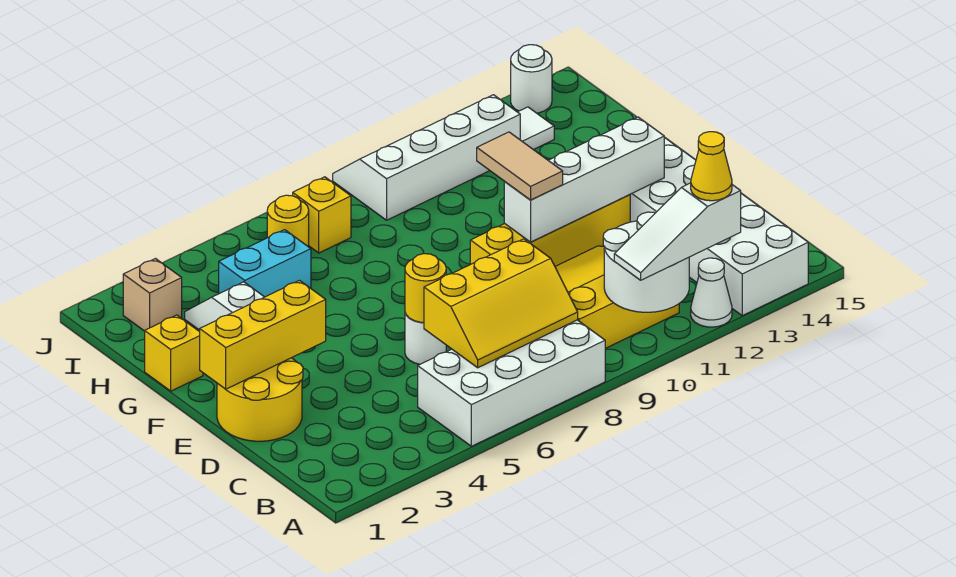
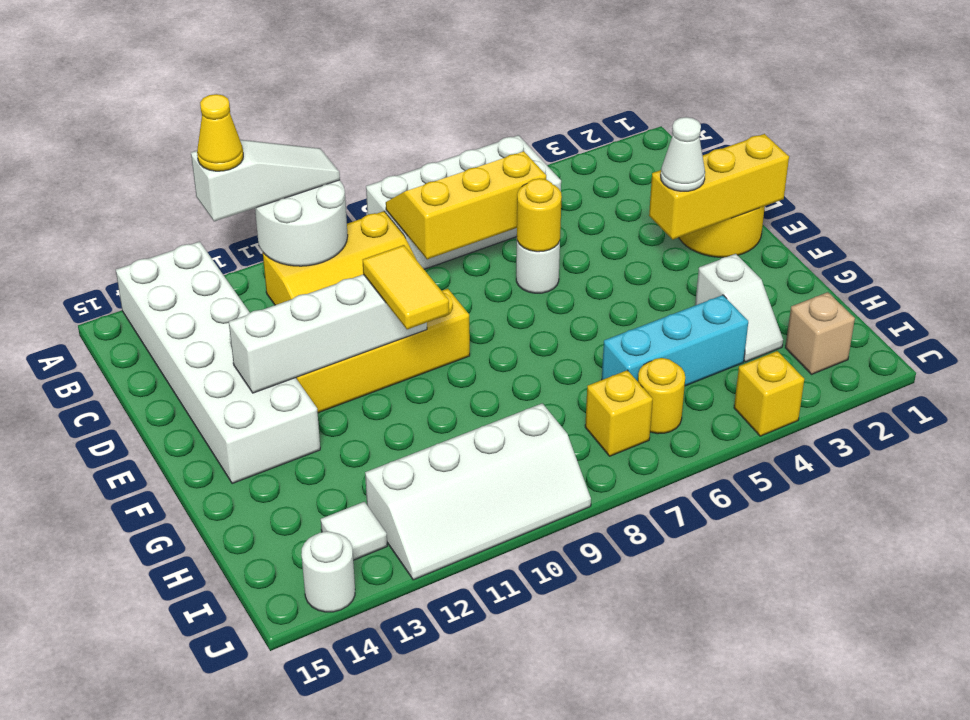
white 1x1 cone [691,258,732,327] -> white 1x1 cone moved to [661,117,705,191]
tan 1x2 tile [477,132,563,200] -> yellow 1x2 tile [363,245,449,329]
yellow 1x1 brick [145,315,203,391] -> yellow 1x1 brick moved to [734,351,804,436]
cyan 1x2 brick [219,230,311,297] -> cyan 1x3 brick [602,295,748,386]

